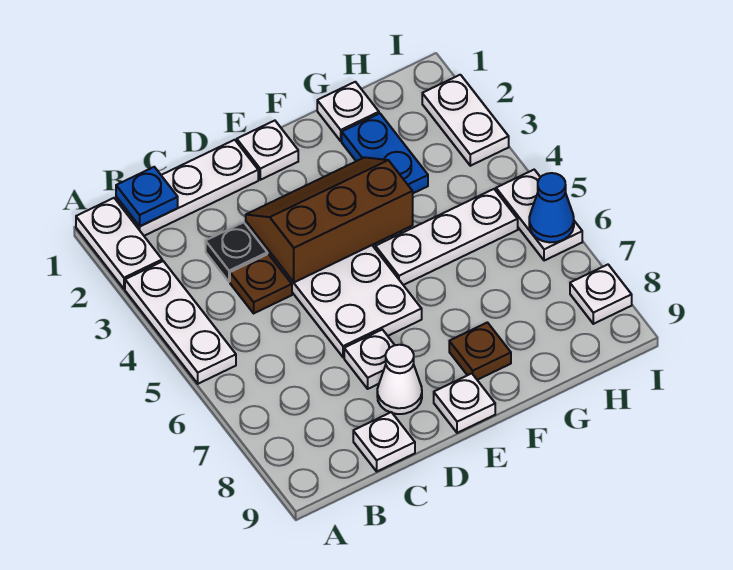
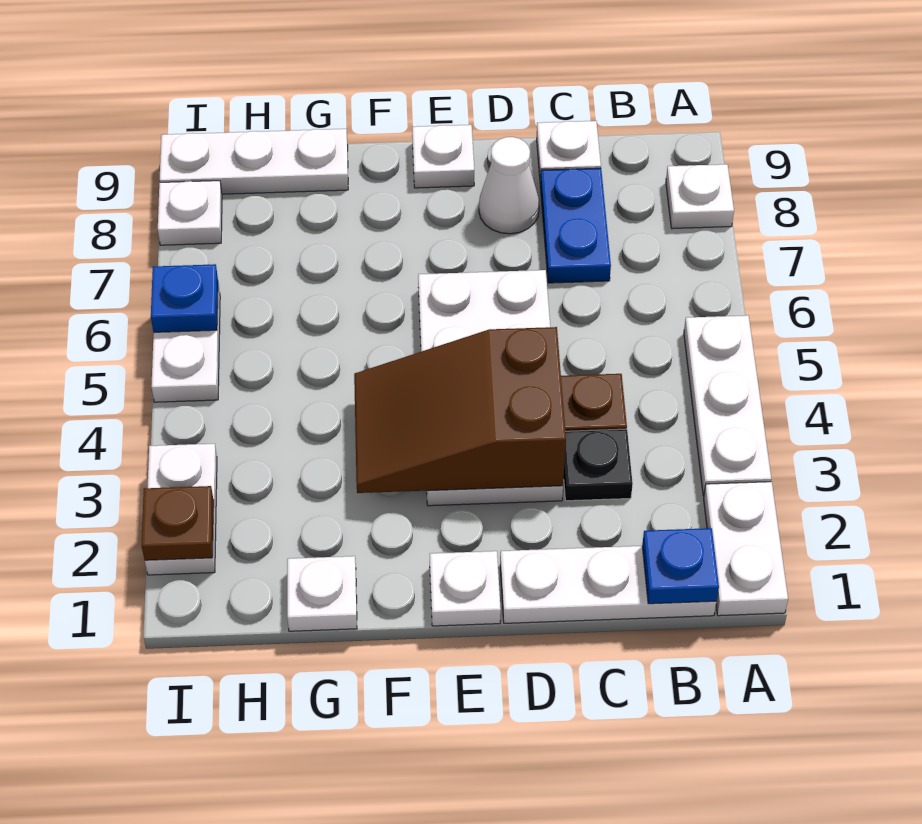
brown 2x3 slope [246,157,413,282] -> brown 2x3 slope turned to [354,327,566,493]
white 1x1 plate [344,330,394,389] -> white 1x1 plate moved to [666,164,734,229]
white 1x3 plate [375,189,518,285] -> white 1x3 plate moved to [160,129,348,194]
brown 1x1 plate [449,322,511,380] -> brown 1x1 plate moved to [142,486,214,560]
blue 1x2 plate [342,113,428,193] -> blue 1x2 plate moved to [540,168,611,283]
blue 1x1 cone [529,173,574,242] -> blue 1x1 plate [151,264,218,332]

